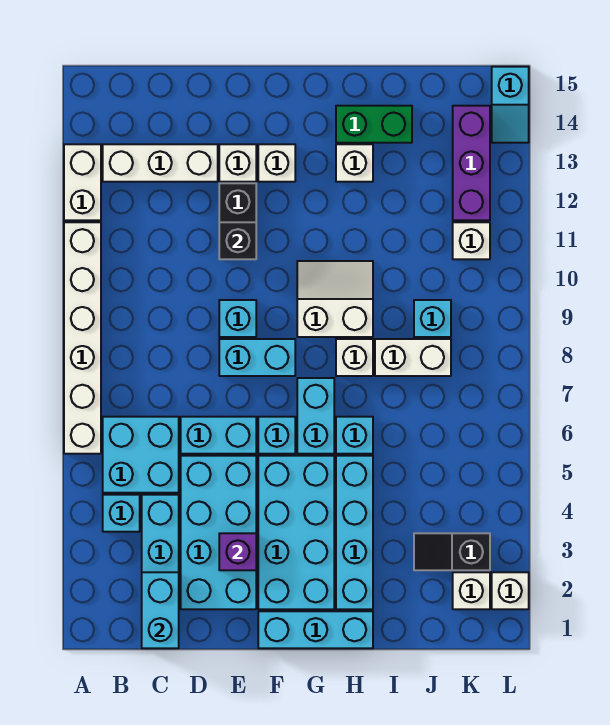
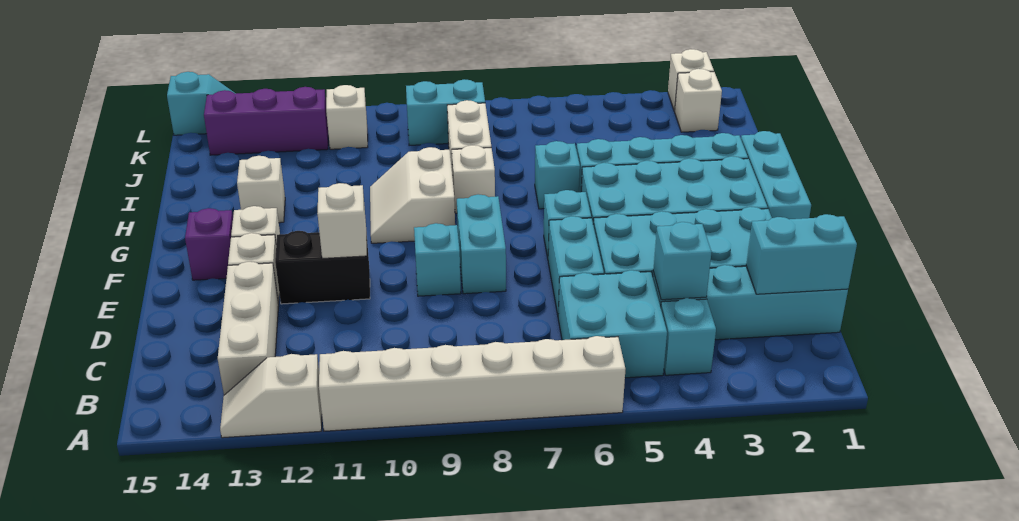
white 1x2 brick [64,144,101,220] -> white 1x2 slope [220,354,322,438]
purple 1x1 brick [219,533,256,570] -> purple 1x1 brick moved to [185,208,233,280]
black 1x1 brick [219,222,256,259] -> white 1x1 brick [317,183,367,258]
cyan 1x2 brick [297,378,334,454] -> cyan 1x2 brick moved to [406,79,485,145]
green 1x2 brick [336,106,412,143] -> none
black 1x2 slope [414,533,490,570] -> none
cyan 1x1 brick [414,300,451,337] -> cyan 1x1 brick moved to [653,222,712,300]

